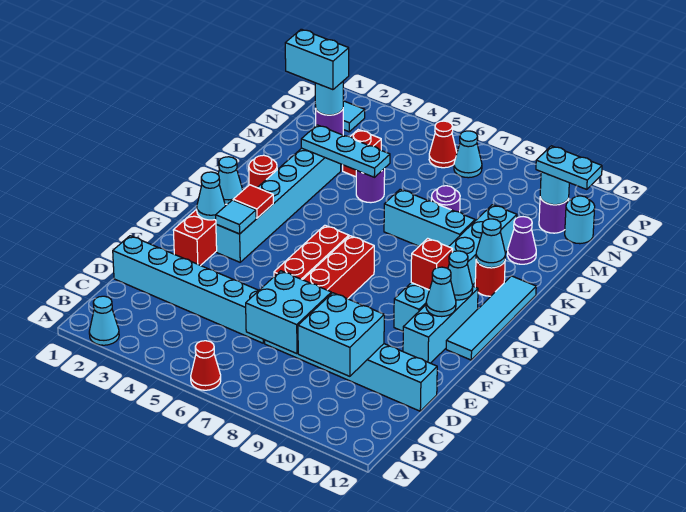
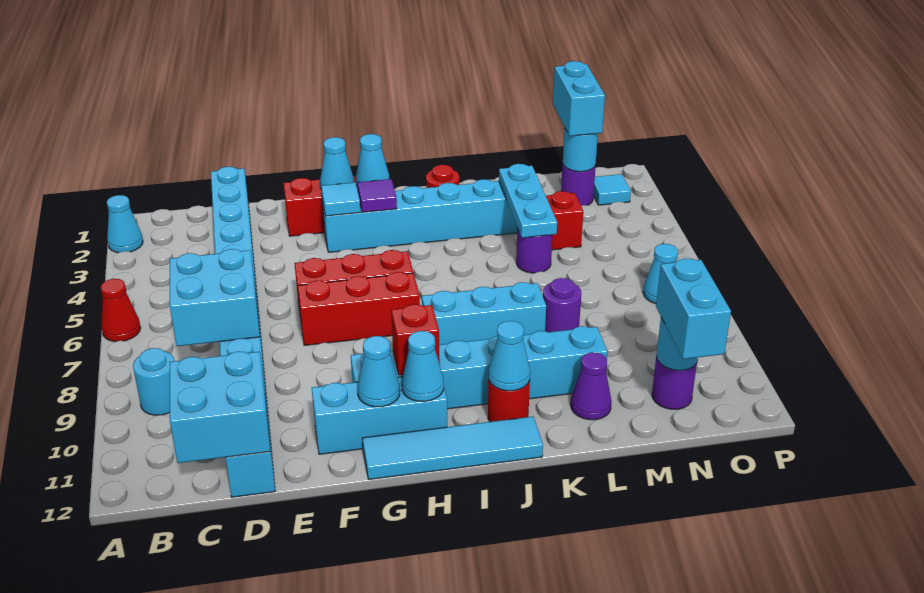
cyan 2x2 brick [298,293,384,376] -> cyan 2x2 brick moved to [170,351,270,463]
red 1x1 tile [233,185,273,218] -> purple 1x1 tile [358,179,397,212]
cyan 1x3 brick [384,189,475,247] -> cyan 1x3 brick turned to [422,282,546,345]
cyan 1x2 plate [536,146,602,189] -> cyan 1x2 brick [656,258,731,359]
cyan 1x1 round brick [565,196,595,244] -> cyan 1x1 round brick moved to [133,348,175,415]
red 1x1 cone [429,121,457,168] -> none

